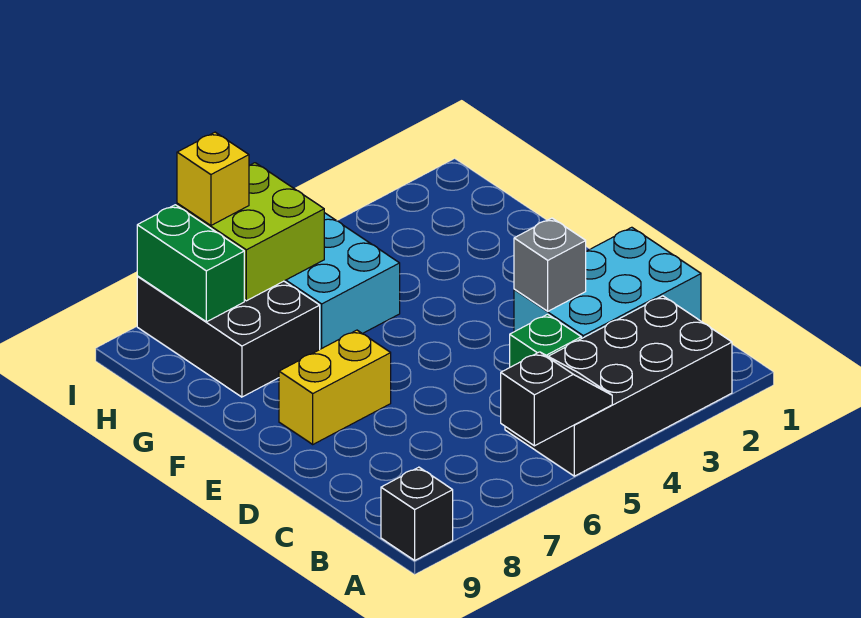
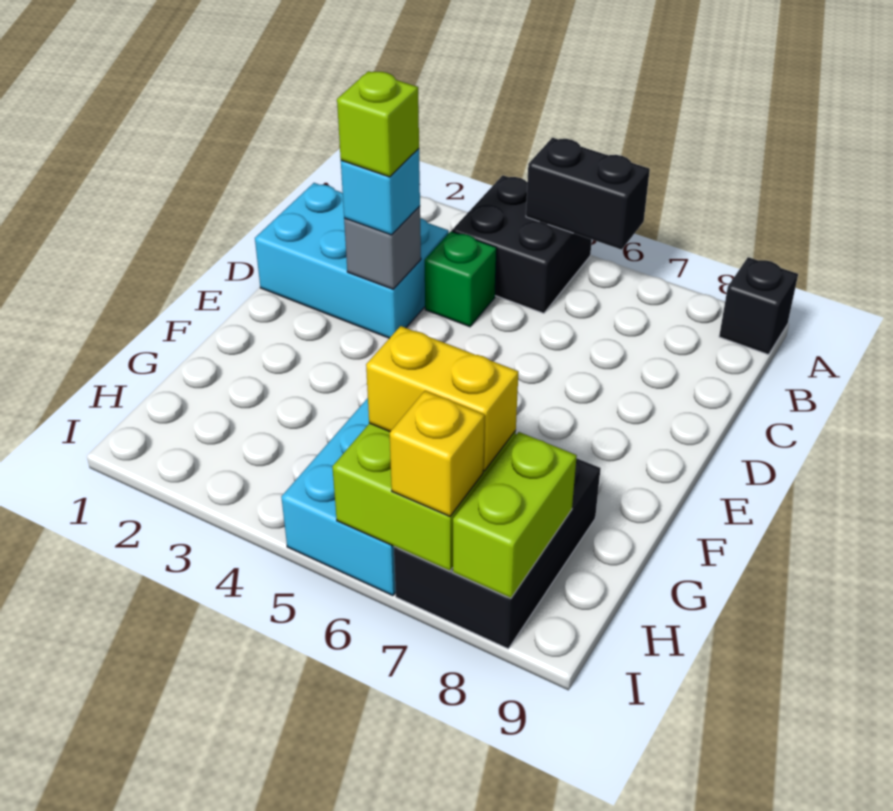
black 2x4 brick [505,296,732,476] -> black 2x2 brick [452,175,592,313]
black 1x2 slope [501,352,612,446] -> black 1x2 brick [526,138,650,250]
none -> cyan 1x1 brick [341,149,420,235]
none -> lime 1x1 brick [337,71,419,177]
yellow 1x2 brick [279,330,391,444] -> yellow 1x2 brick moved to [366,326,518,471]
green 1x2 brick [137,205,244,322] -> lime 1x2 brick [453,432,577,598]

